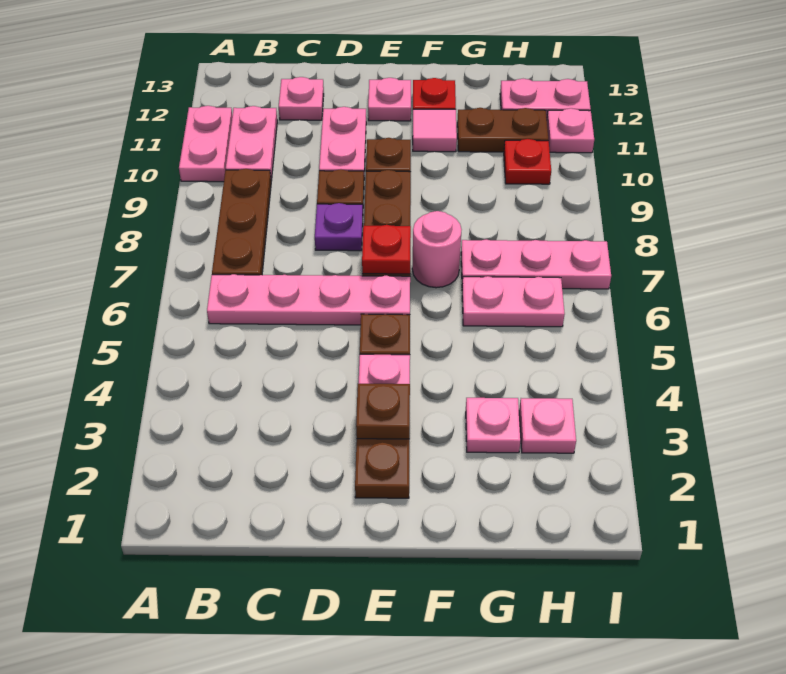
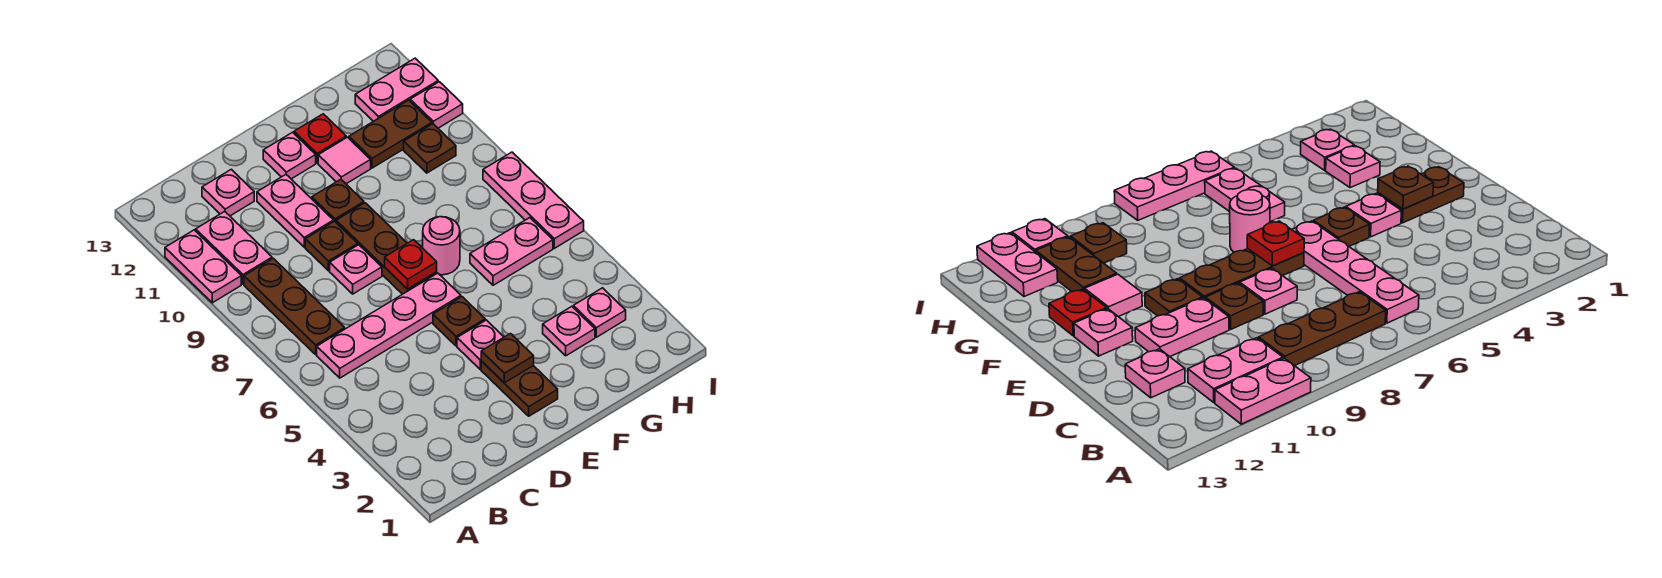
purple 1x1 plate [315,203,363,251] -> pink 1x1 plate [330,245,382,294]
pink 1x3 plate [461,239,611,289] -> pink 1x3 plate turned to [483,152,584,248]
red 1x1 plate [504,139,551,184] -> brown 1x1 plate [404,124,456,173]

